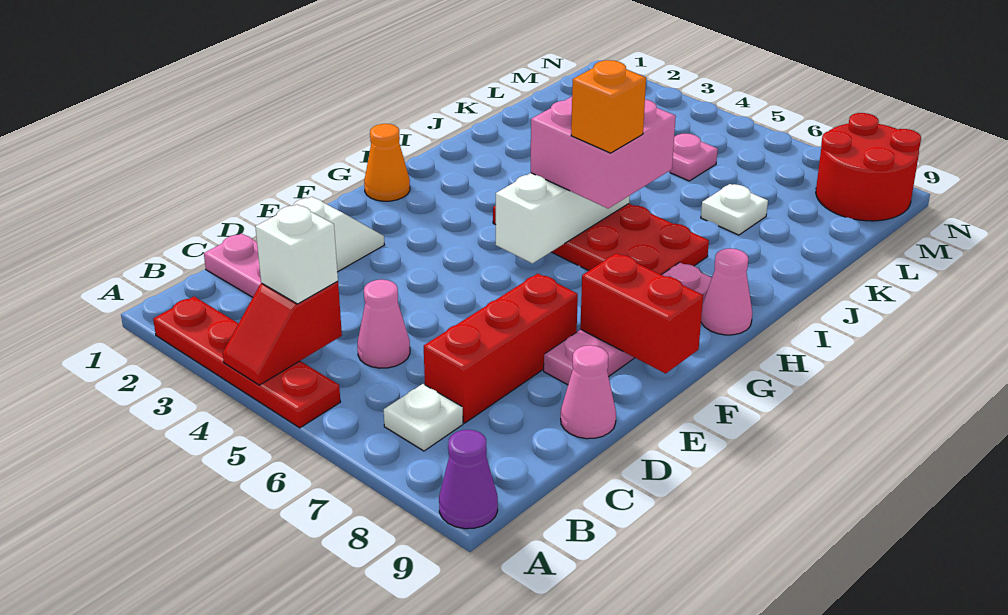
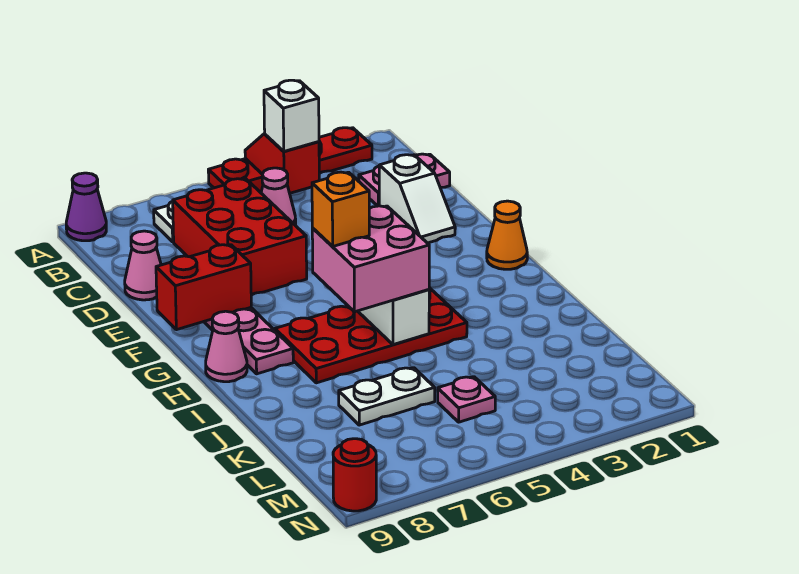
red 1x3 brick [424,274,578,423] -> red 2x3 brick [173,179,307,295]
white 1x1 plate [701,184,768,235] -> white 1x2 plate [339,368,435,425]
red 2x2 round brick [816,113,921,221] -> red 1x1 round brick [333,439,376,511]

